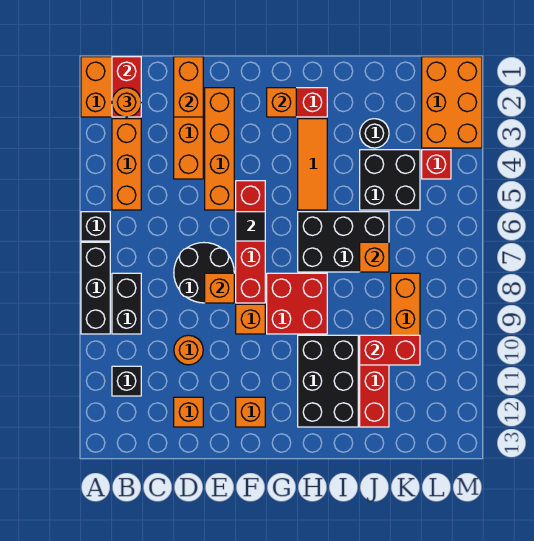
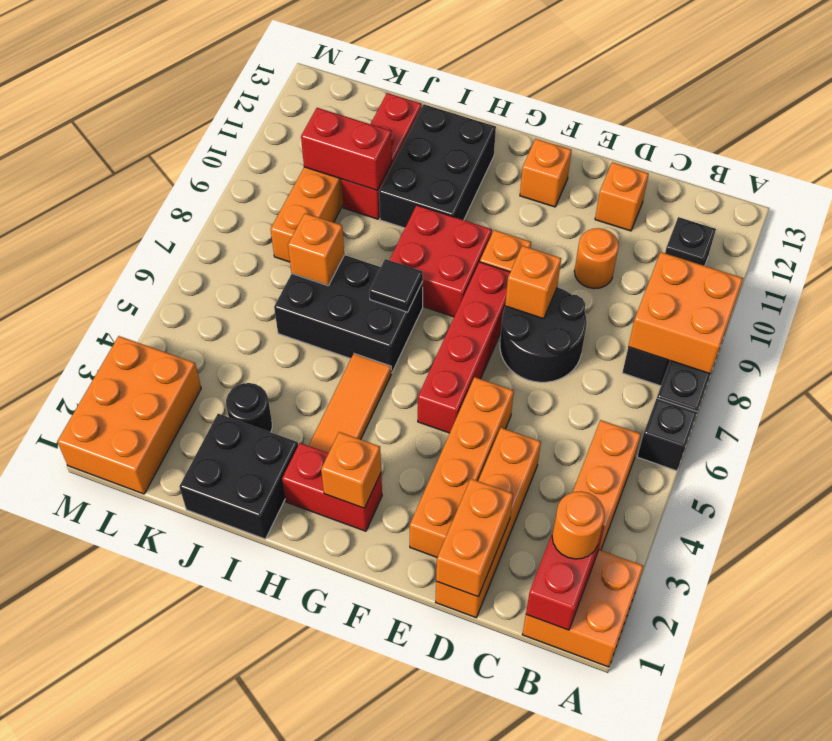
none -> orange 2x2 brick [628,252,743,374]
black 1x1 tile [236,212,265,241] -> black 1x1 tile moved to [369,259,423,312]
black 2x2 brick [360,150,420,210] -> black 2x2 brick moved to [179,414,298,539]
red 1x1 brick [422,150,451,179] -> none

